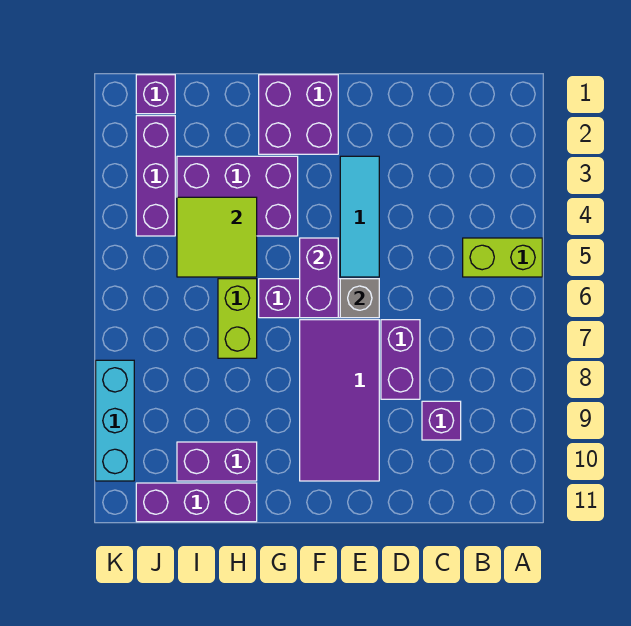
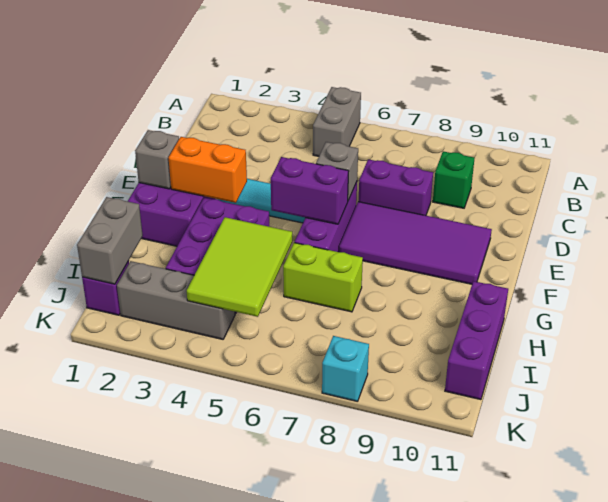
lime 1x2 brick [463,238,542,277] -> grey 1x2 brick [313,87,361,156]
purple 1x1 brick [422,401,461,440] -> green 1x1 brick [433,151,474,208]
none -> grey 1x1 brick [135,130,179,189]
none -> orange 1x2 brick [168,137,247,203]
lime 2x2 tile [177,197,257,277] -> lime 2x3 tile [187,217,292,317]
purple 1x2 brick [177,442,257,481] -> none
none -> grey 1x2 brick [77,197,143,284]
purple 1x3 brick [136,116,175,236] -> grey 1x3 brick [117,261,235,339]
cyan 1x3 brick [96,360,134,481] -> cyan 1x1 brick [322,336,369,402]

